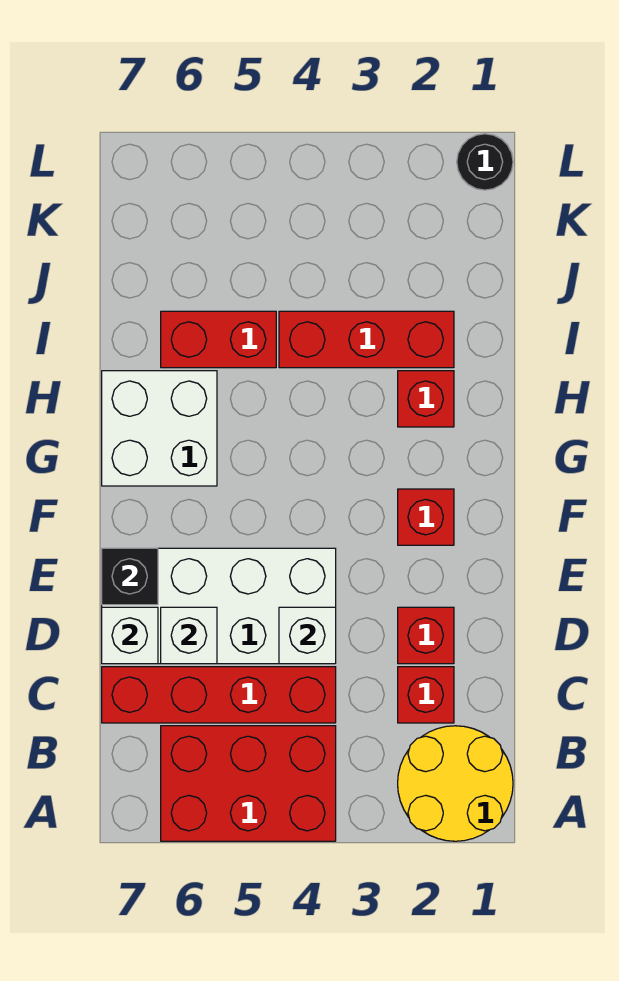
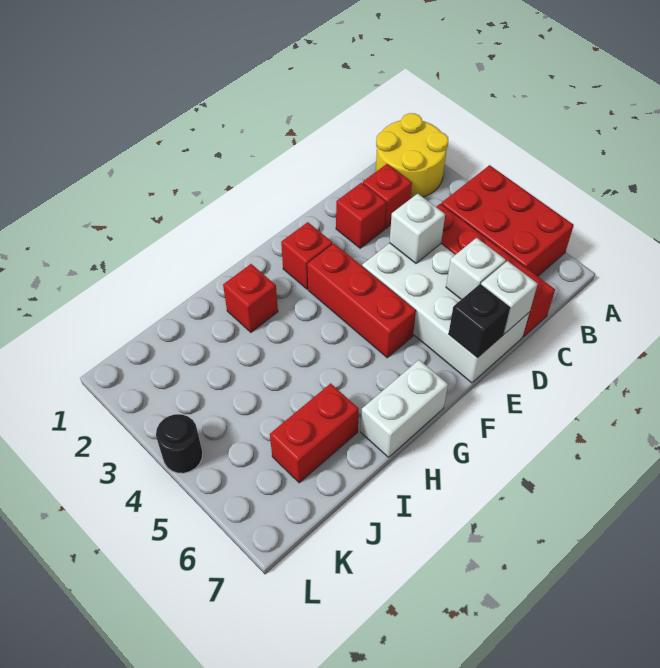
white 2x2 brick [102,371,217,486] -> white 1x2 brick [361,360,448,457]
red 1x3 brick [279,311,454,368] -> red 1x3 brick moved to [307,244,416,358]
red 1x2 brick [161,311,276,368] -> red 1x2 brick turned to [270,383,359,483]
black 1x1 round brick [457,134,513,190] -> black 1x1 round brick moved to [156,414,203,473]

